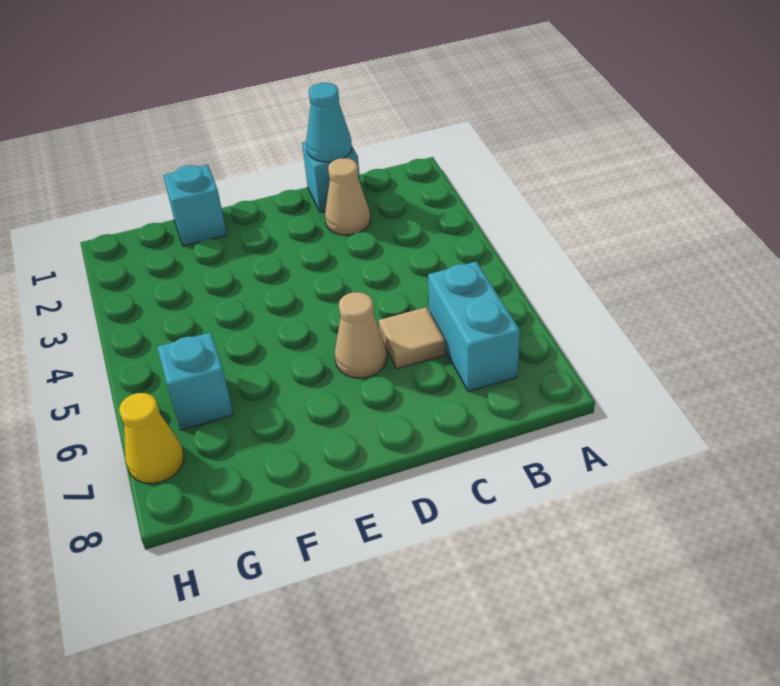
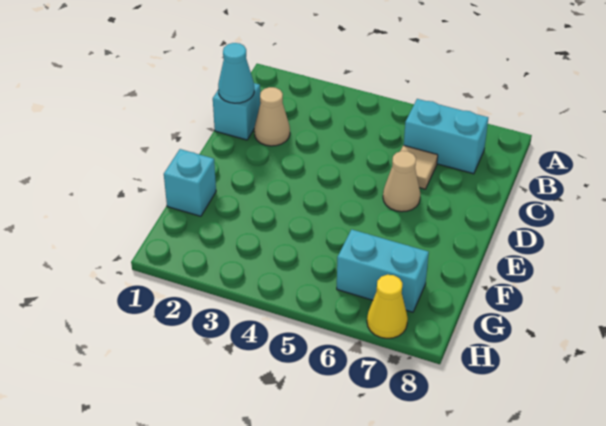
cyan 1x1 brick [157,332,233,430] -> cyan 1x2 brick [337,229,429,312]

